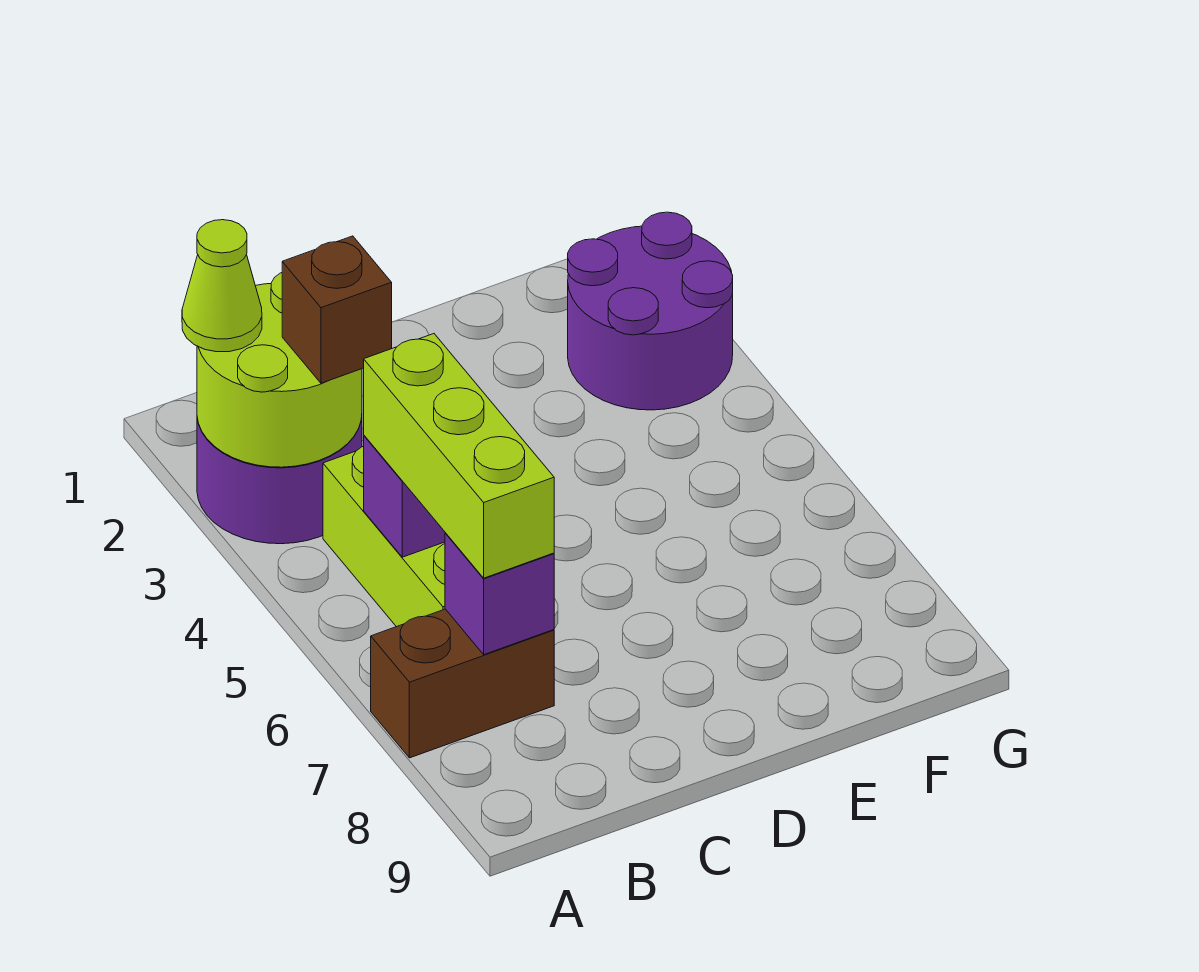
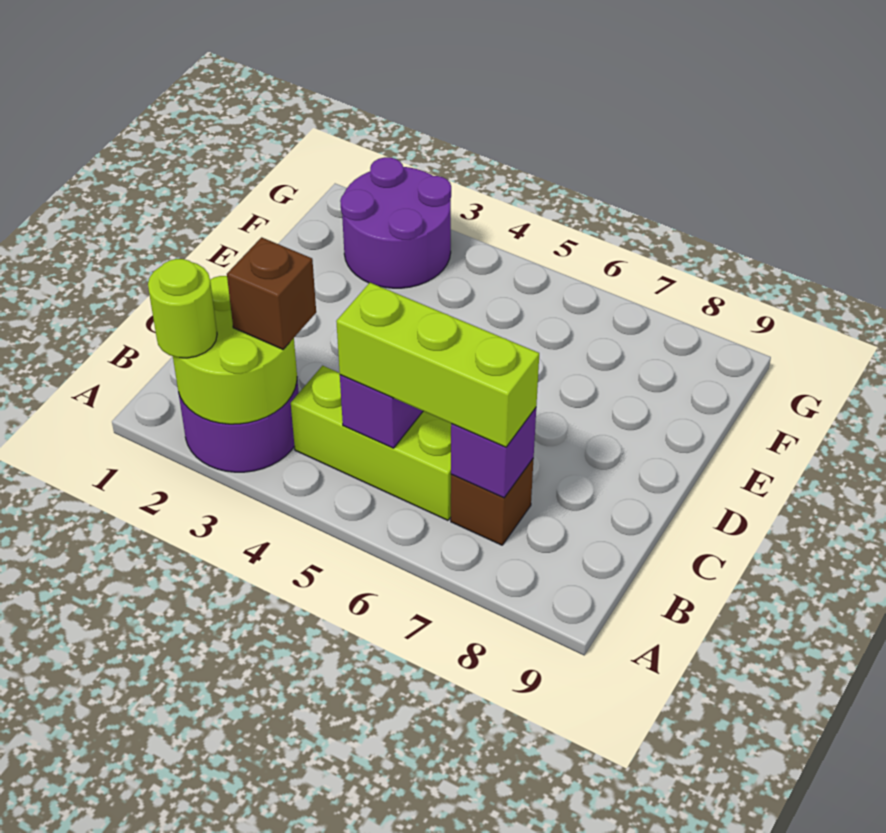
lime 1x1 cone [182,220,262,352] -> lime 1x1 round brick [148,259,217,358]
brown 1x2 brick [371,609,554,758] -> brown 1x1 brick [451,458,534,545]

